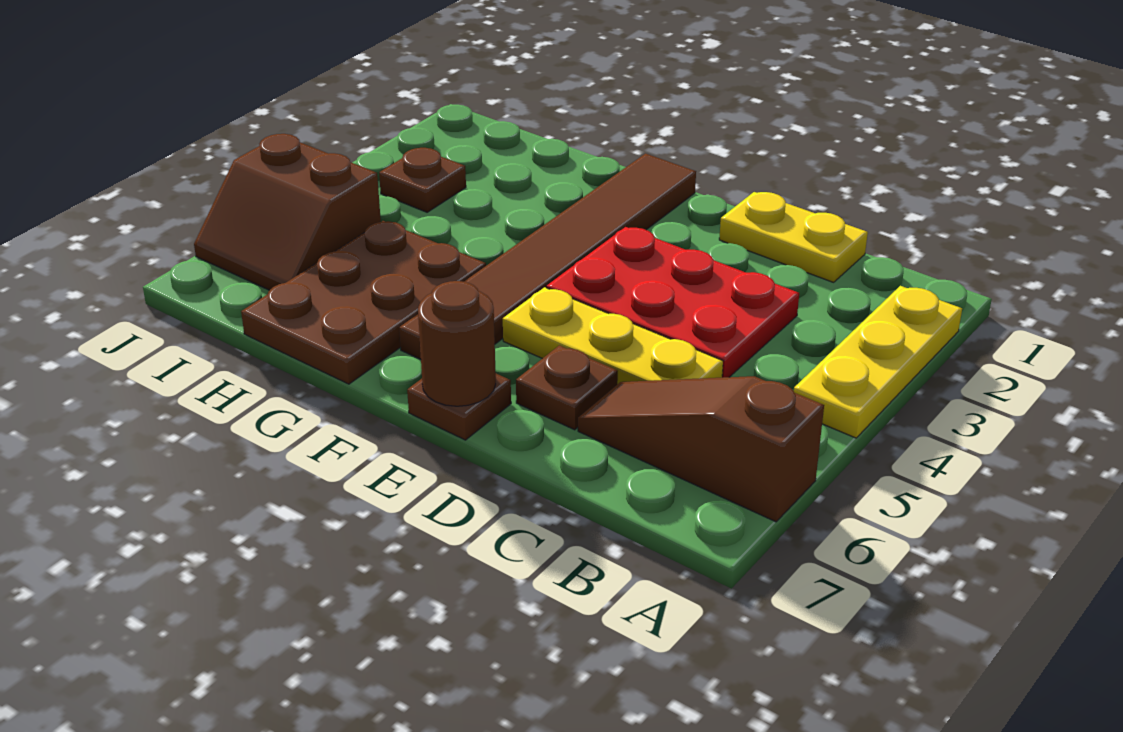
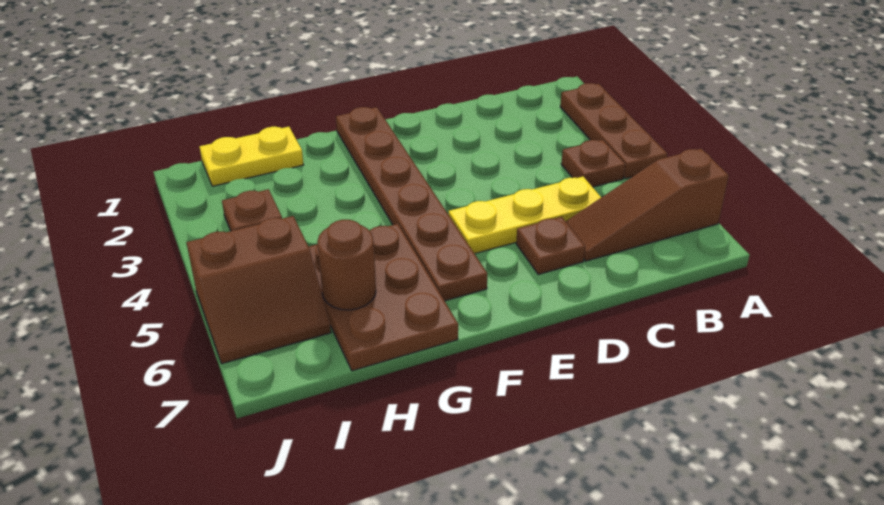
yellow 1x3 plate [794,286,962,438] -> brown 1x3 plate [560,83,667,179]
yellow 1x2 plate [719,192,868,282] -> yellow 1x2 plate moved to [200,127,303,186]
red 2x3 plate [546,227,799,378] -> none
brown 1x1 plate [407,374,511,440] -> brown 1x1 plate moved to [561,140,625,187]
brown 1x1 round brick [418,281,496,406] -> brown 1x1 round brick moved to [317,220,376,310]
brown 1x6 tile [399,154,696,359] -> brown 1x6 plate [336,107,487,301]

